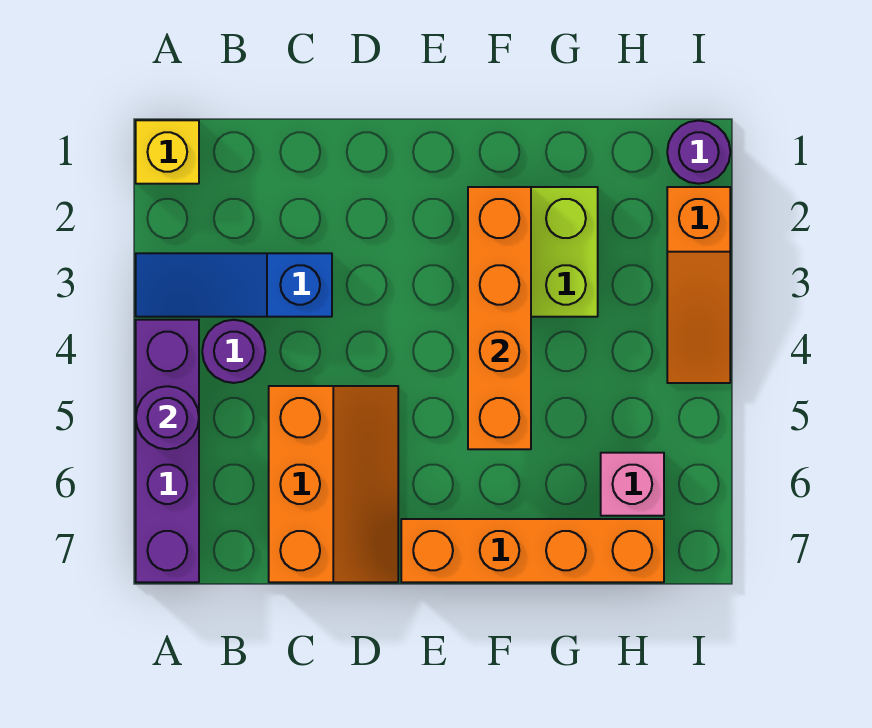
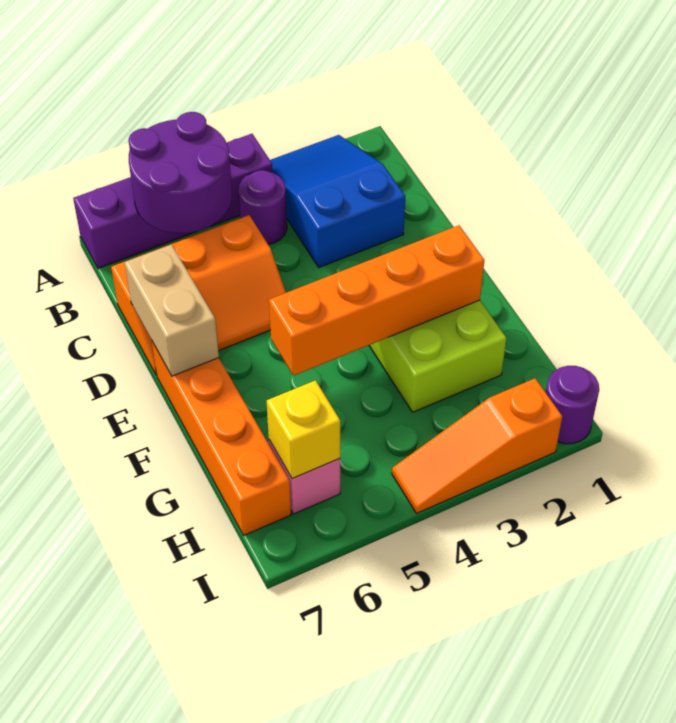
yellow 1x1 brick [136,120,199,184] -> yellow 1x1 brick moved to [267,380,340,478]
blue 1x3 slope [136,253,332,317] -> blue 2x3 slope [270,135,405,267]
purple 1x1 round brick [136,386,199,449] -> purple 2x2 round brick [129,112,232,234]
none -> tan 1x2 brick [125,245,219,376]

